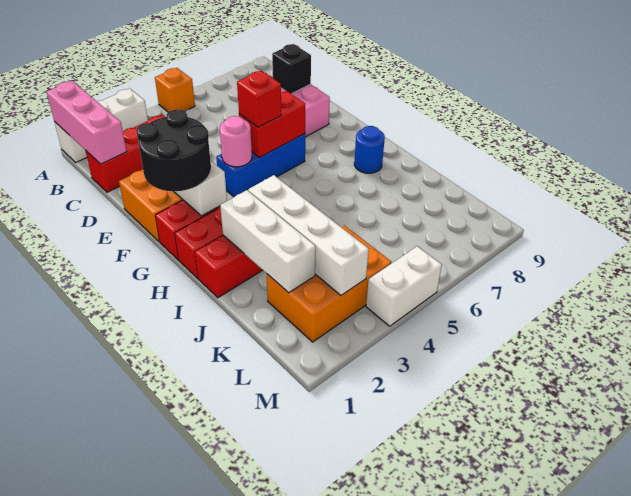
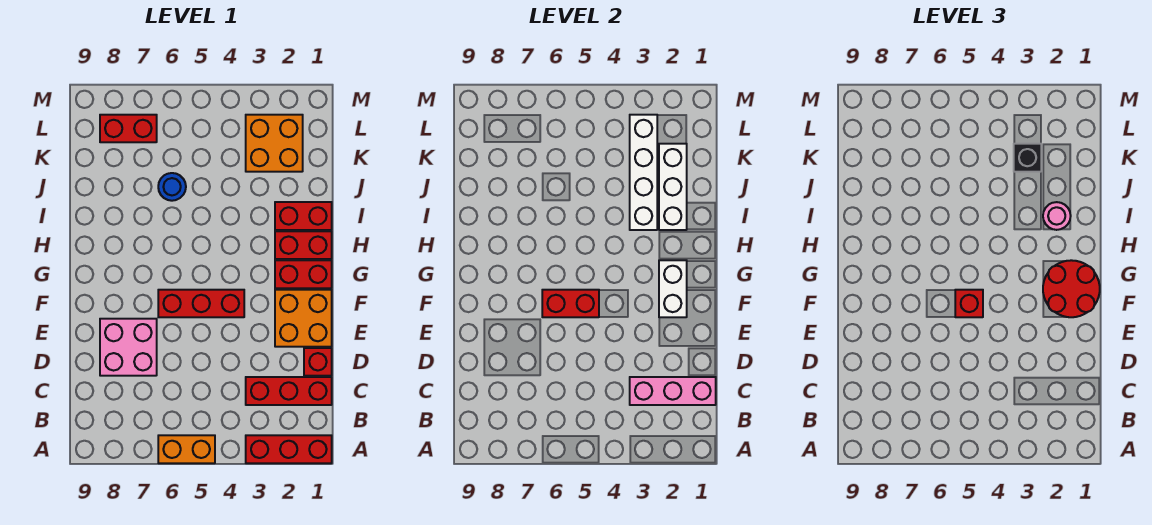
white 1x3 brick [55,88,148,162] -> red 1x3 brick [246,435,332,463]
pink 1x3 brick [47,81,127,164] -> pink 1x3 brick turned to [630,377,716,405]
orange 1x1 brick [155,68,195,112] -> orange 1x2 brick [158,435,215,463]
none -> red 1x1 brick [304,348,332,376]
black 1x1 brick [272,44,311,94] -> black 1x1 brick moved to [1014,144,1041,172]
black 2x2 round brick [136,109,211,191] -> red 2x2 round brick [1043,260,1100,317]
blue 1x3 brick [216,134,305,197] -> red 1x3 brick [158,290,244,317]
pink 1x1 round brick [220,116,252,167] -> pink 1x1 round brick moved to [1043,202,1071,230]
blue 1x1 round brick [354,126,385,173] -> blue 1x1 round brick moved to [158,173,186,201]
orange 2x3 brick [267,225,392,342] -> orange 2x2 brick [246,115,303,172]
none -> red 1x2 brick [100,115,157,142]
white 1x2 brick [366,246,442,326] -> none

